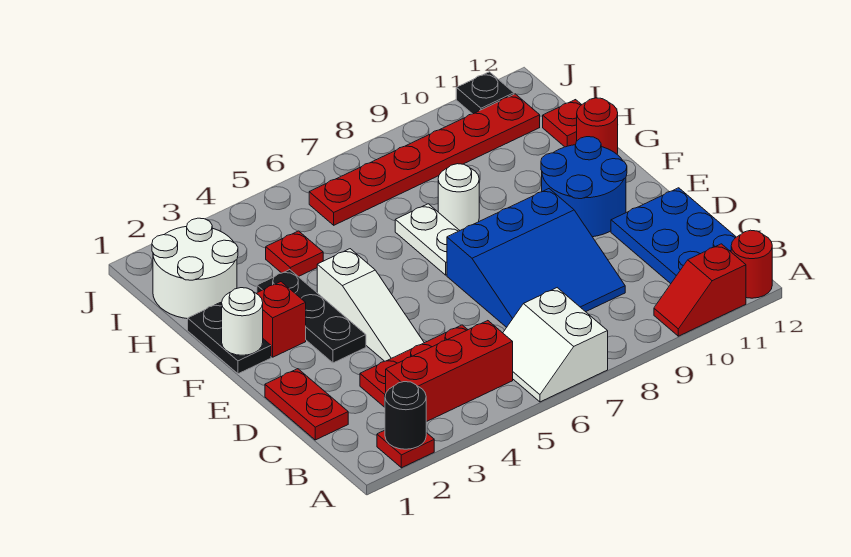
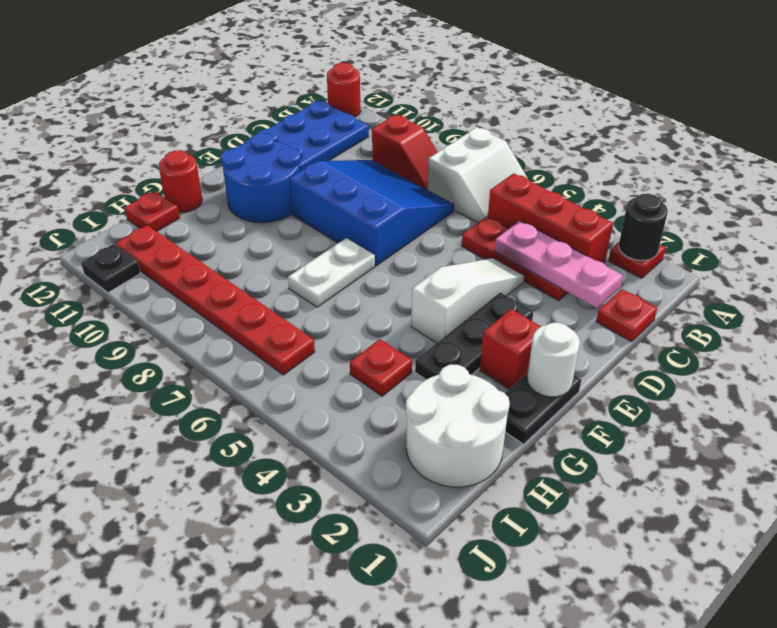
red 1x2 slope [654,244,746,336] -> red 1x2 slope moved to [372,115,438,190]
red 1x2 plate [265,369,348,440] -> red 1x1 plate [596,289,657,342]
none -> pink 1x3 plate [495,221,623,308]
white 1x1 round brick [438,164,479,230] -> none

